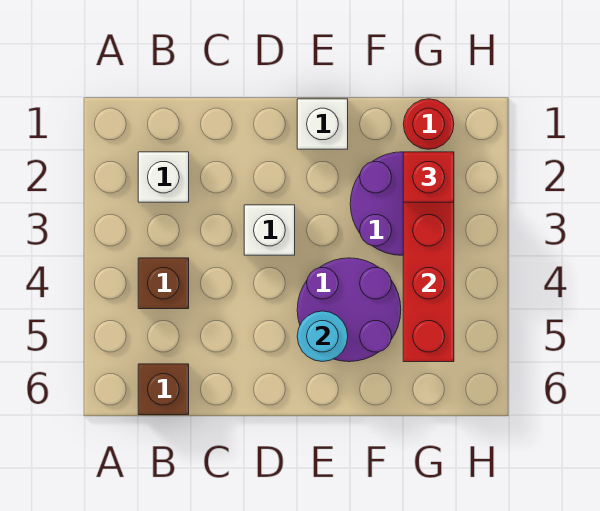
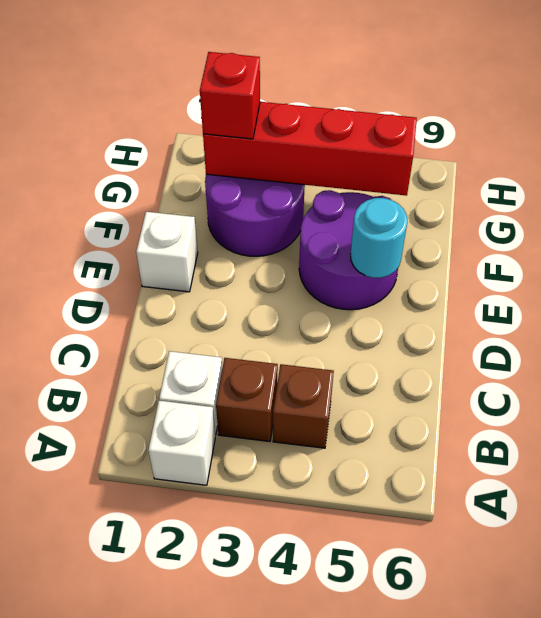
brown 1x1 brick [138,364,189,415] -> brown 1x1 brick moved to [216,358,278,442]
white 1x1 brick [244,205,295,255] -> white 1x1 brick moved to [148,401,215,485]
red 1x1 round brick [403,99,454,149] -> none

